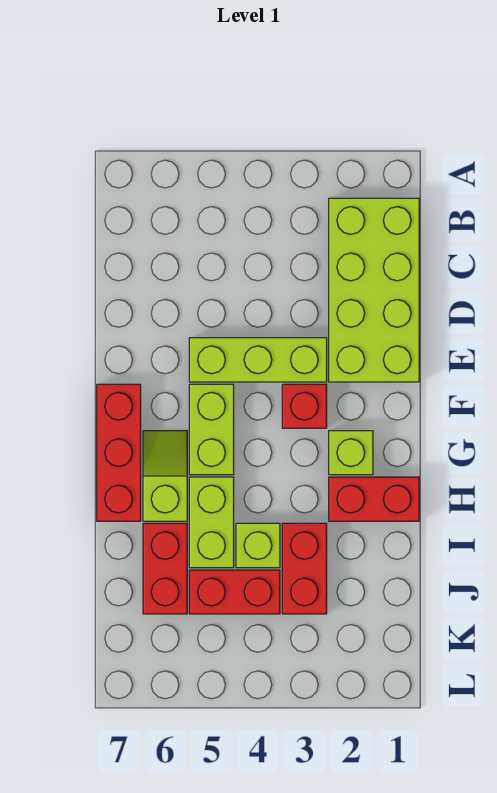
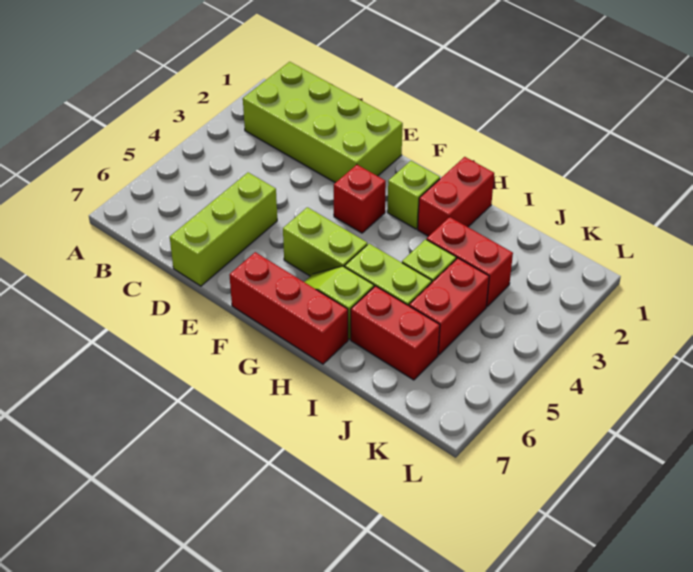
lime 1x3 brick [189,338,327,382] -> lime 1x3 brick moved to [170,172,277,286]

